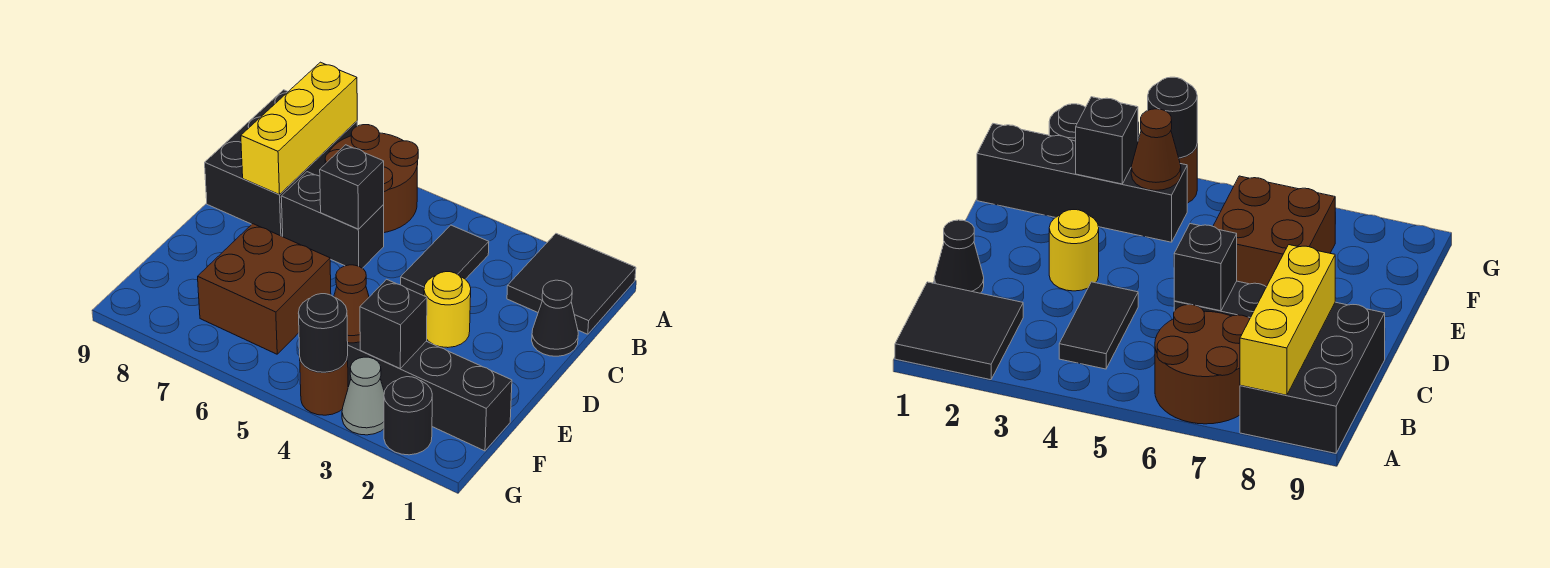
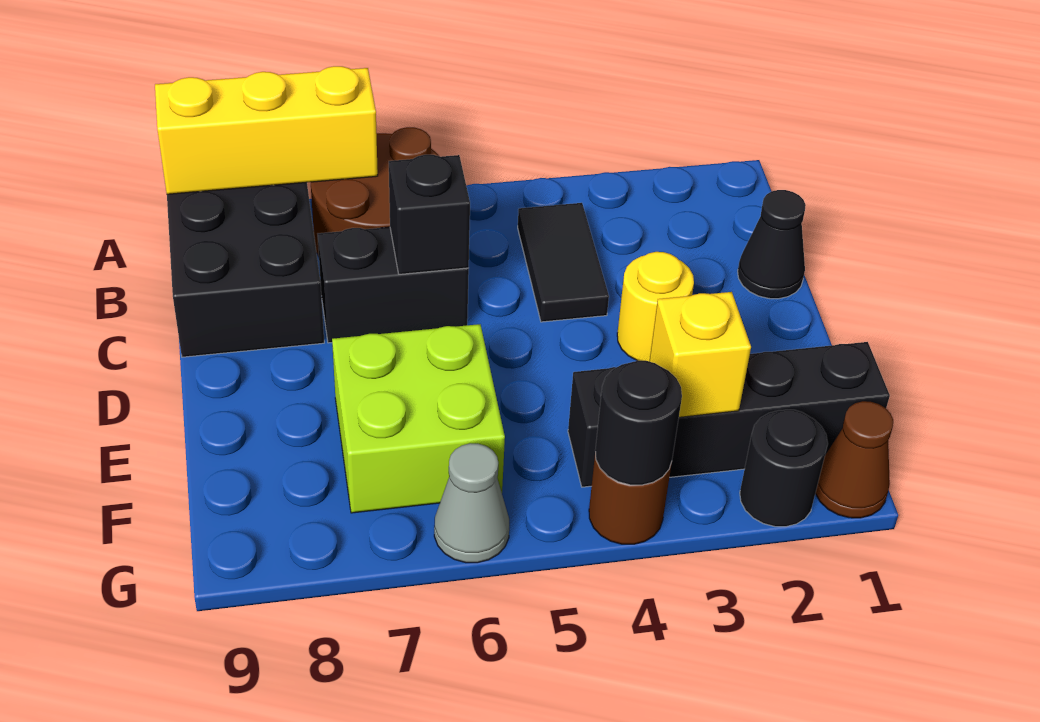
black 2x2 tile [507,234,636,334] -> none
yellow 1x3 brick [241,62,357,195] -> yellow 1x3 brick turned to [155,66,378,194]
brown 2x2 brick [198,224,331,354] -> lime 2x2 brick [332,324,505,513]
black 1x1 brick [360,279,427,369] -> yellow 1x1 brick [650,292,751,417]
brown 1x1 cone [334,265,369,343] -> brown 1x1 cone moved to [815,401,893,518]
grey 1x1 cone [342,357,384,435] -> grey 1x1 cone moved to [434,443,509,563]

